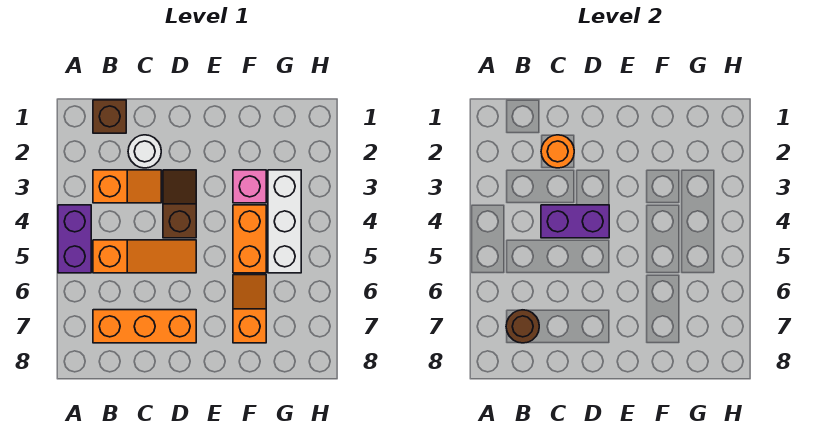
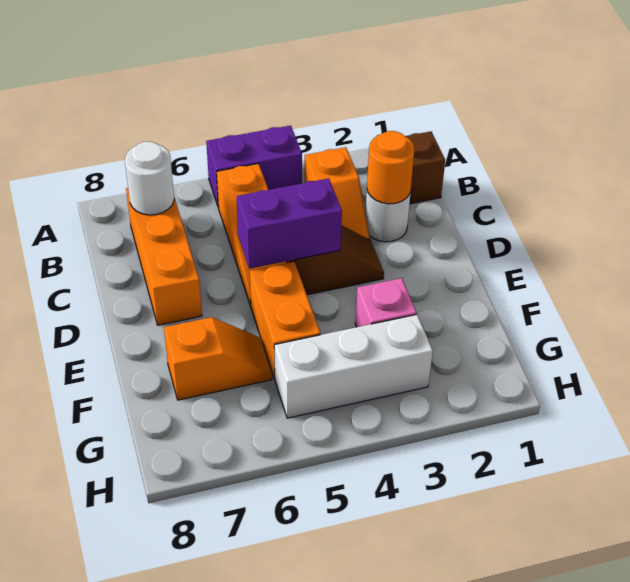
brown 1x1 round brick [506,310,539,343] -> white 1x1 round brick [125,142,174,215]
purple 1x2 brick [541,205,609,238] -> purple 1x2 brick turned to [237,178,342,269]
orange 1x2 brick [233,205,266,273] -> orange 1x2 brick turned to [250,262,320,379]

